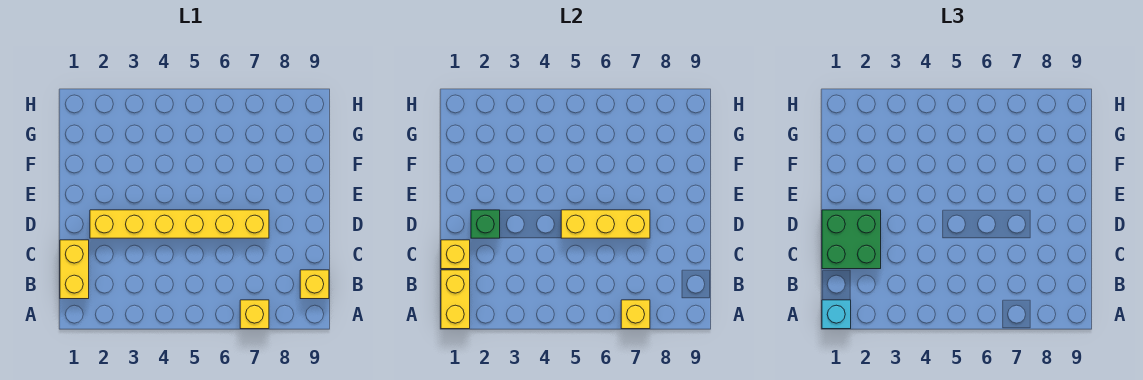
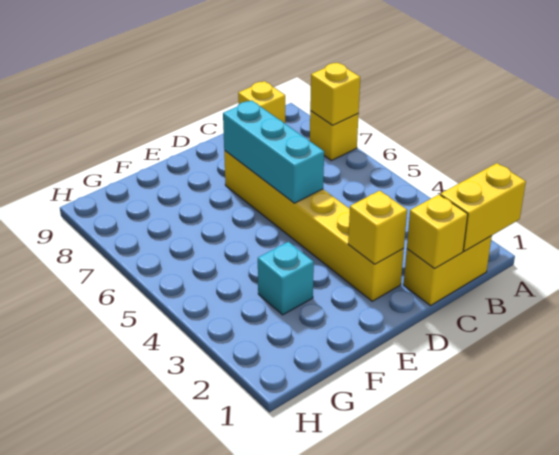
cyan 1x1 brick [822,300,851,329] -> cyan 1x1 brick moved to [258,242,314,315]
green 2x2 brick [822,210,881,269] -> none
green 1x1 brick [471,210,500,238] -> yellow 1x1 brick [348,191,407,264]
yellow 1x3 brick [561,210,650,238] -> cyan 1x3 brick [223,100,324,203]

